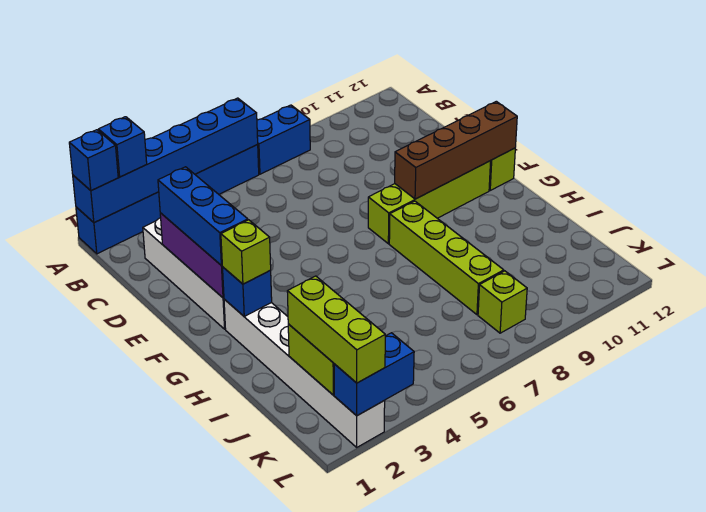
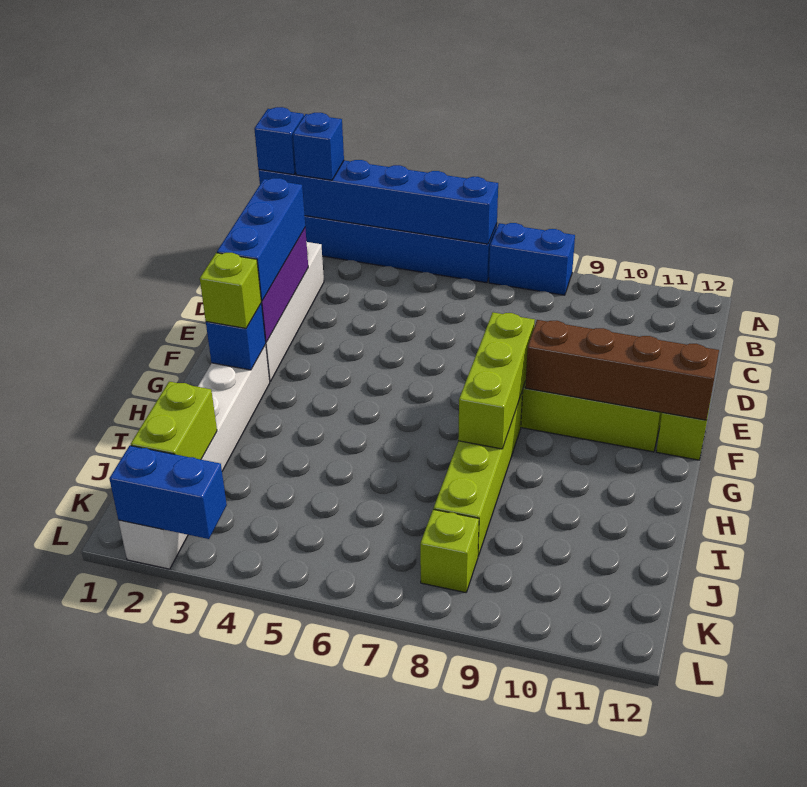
lime 1x3 brick [287,276,385,383] -> lime 1x3 brick moved to [458,312,535,449]

